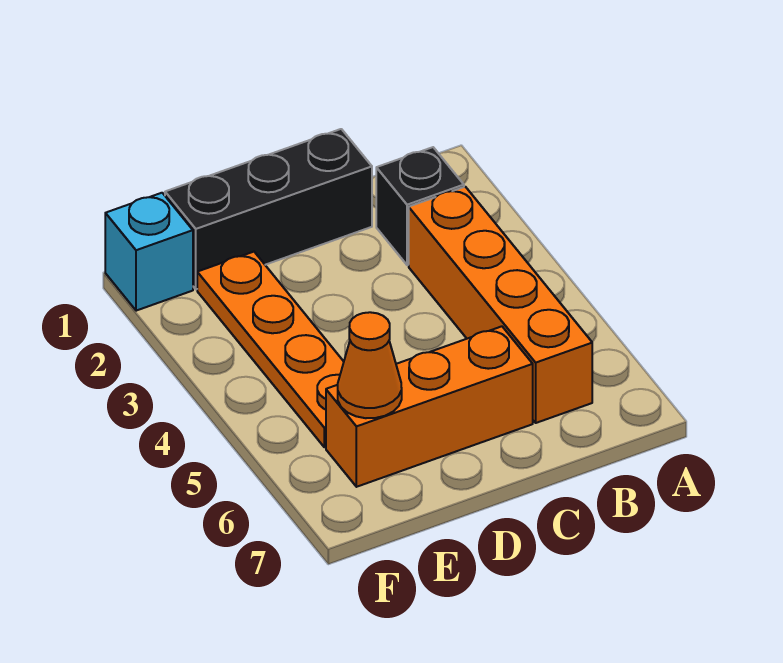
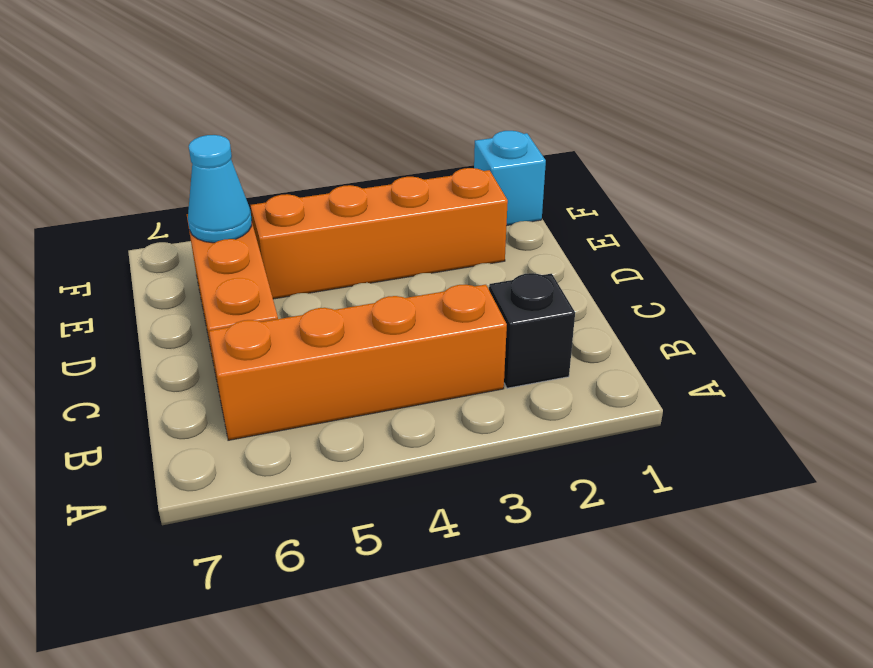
black 1x3 brick [165,129,372,289] -> none
orange 1x4 plate [197,252,344,447] -> orange 1x4 brick [251,168,508,299]
orange 1x1 cone [338,312,402,418] -> cyan 1x1 cone [188,135,252,243]

